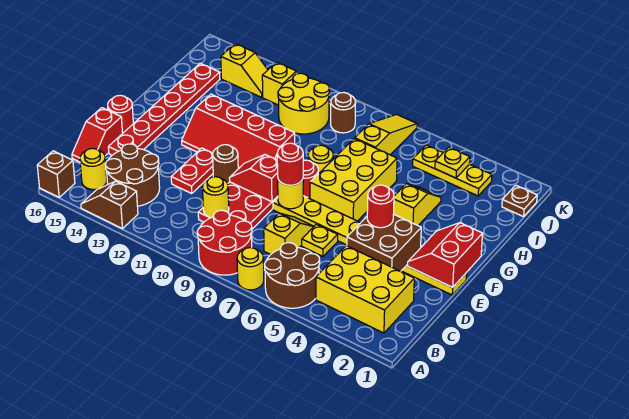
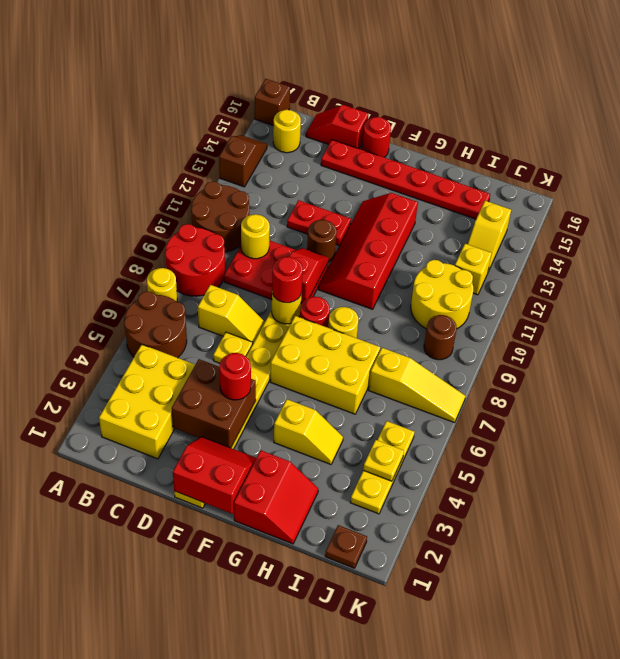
brown 2x2 round brick [105,144,160,206] -> brown 2x2 round brick moved to [191,181,249,252]
none -> red 2x2 slope [234,450,318,544]

